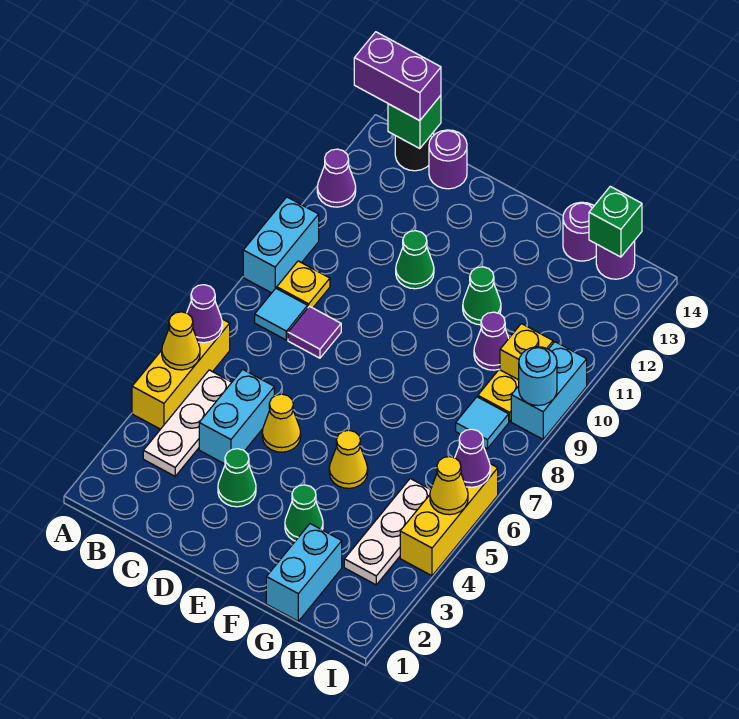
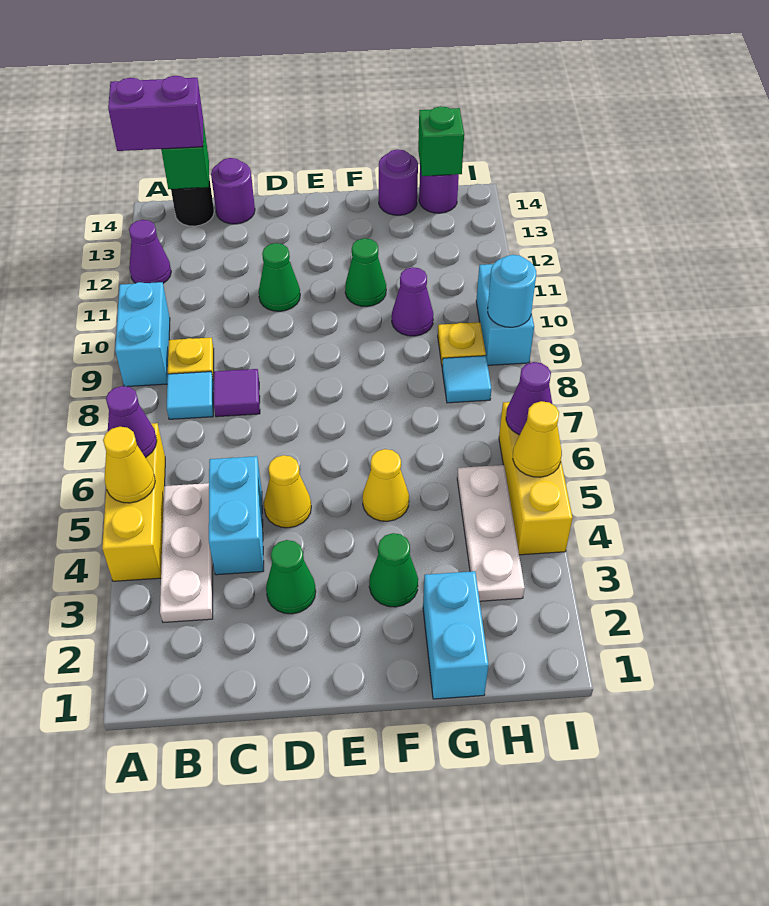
yellow 1x1 brick [500,324,553,380] -> none

